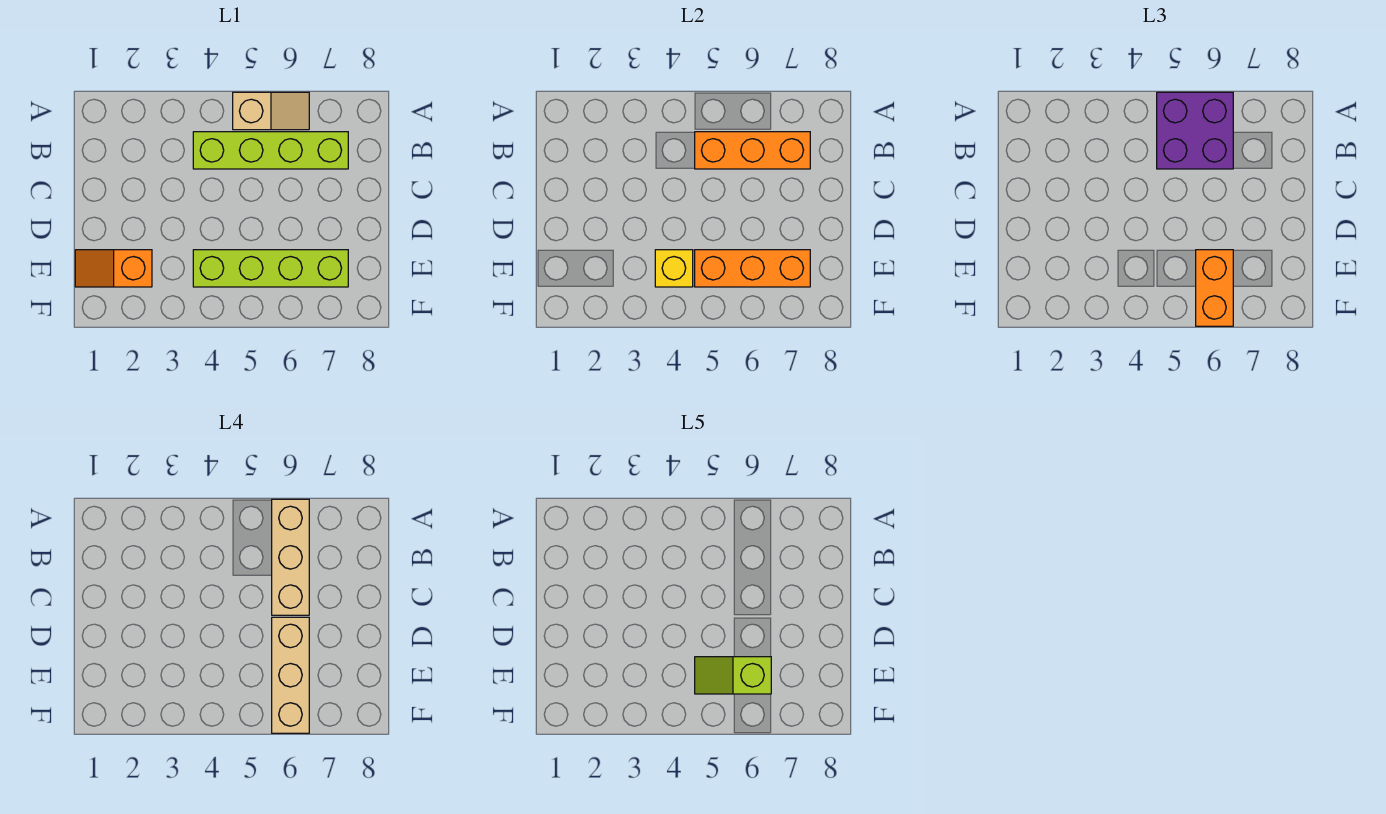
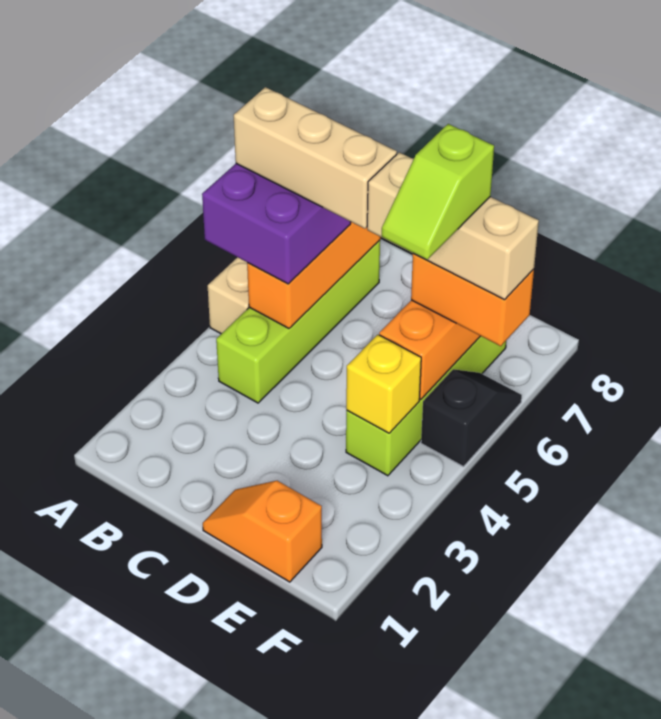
orange 1x2 slope [75,250,152,287] -> orange 1x2 slope turned to [203,481,322,582]
none -> black 1x2 slope [421,369,522,467]

